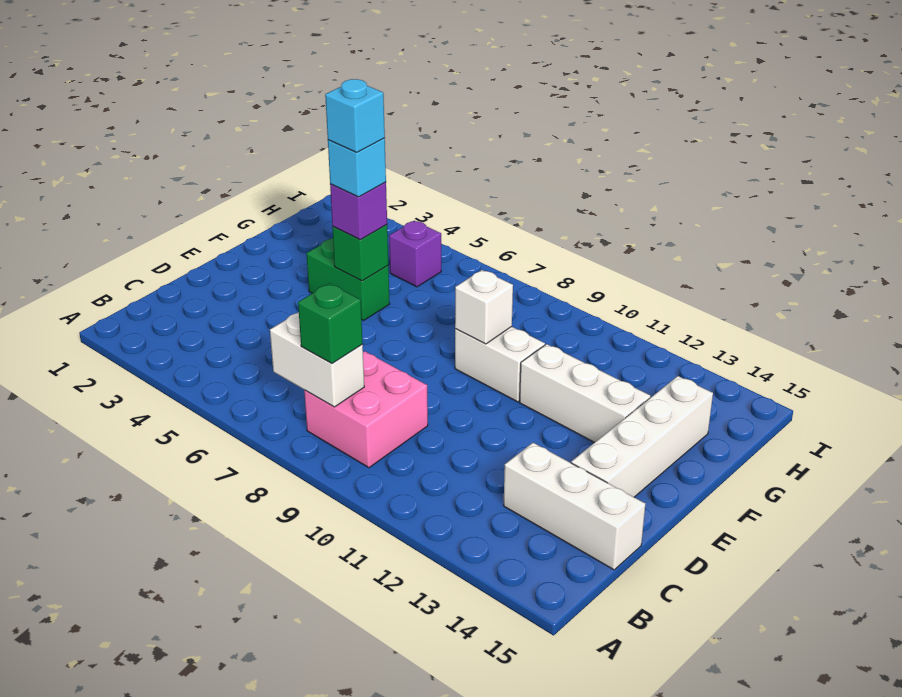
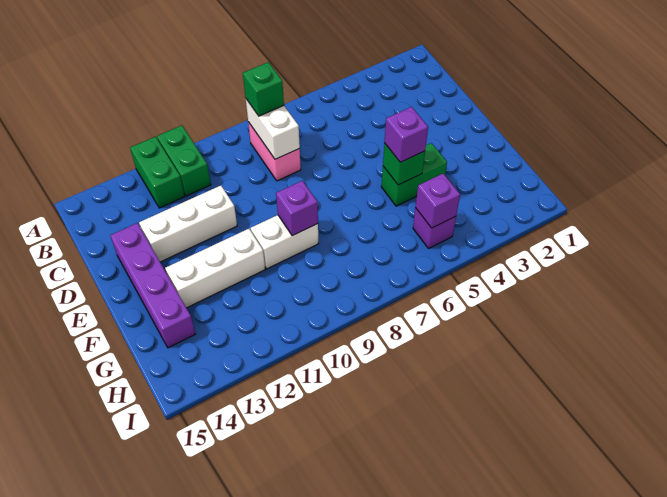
none -> green 1x2 brick [157,125,211,196]
none -> green 1x2 brick [130,137,185,208]
white 1x2 brick [270,312,364,407] -> white 1x2 brick turned to [246,99,300,159]
pink 2x2 brick [304,351,428,468] -> pink 1x2 brick [248,122,301,181]
white 1x3 brick [504,443,645,570] -> white 1x3 brick moved to [139,186,237,262]
white 1x4 brick [571,376,713,497] -> purple 1x4 brick [110,223,195,348]
cyan 1x1 brick [328,138,386,197] -> none
cyan 1x1 brick [325,79,385,153] -> none
white 1x1 brick [455,270,513,344] -> purple 1x1 brick [276,181,318,236]
none -> purple 1x1 brick [415,174,460,228]

